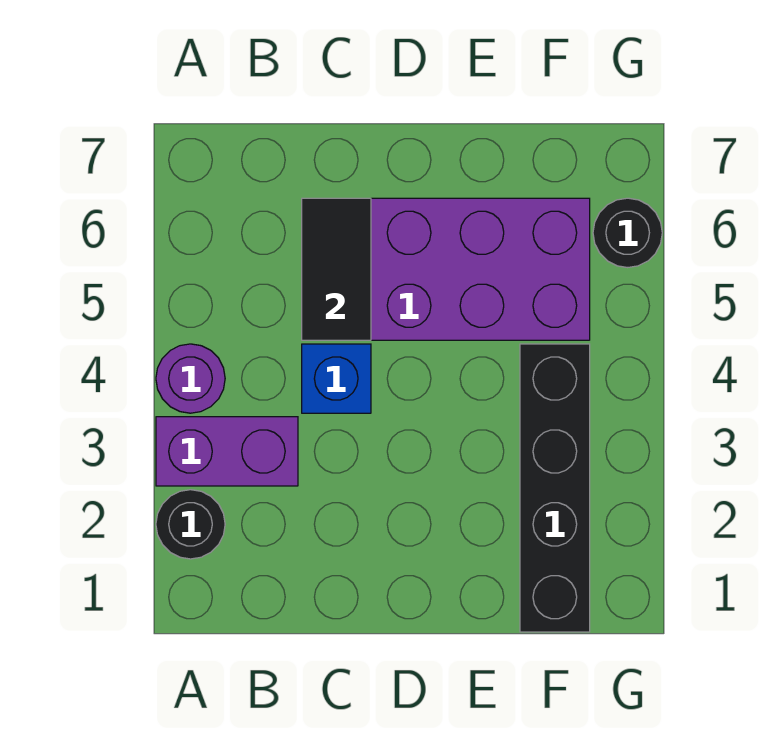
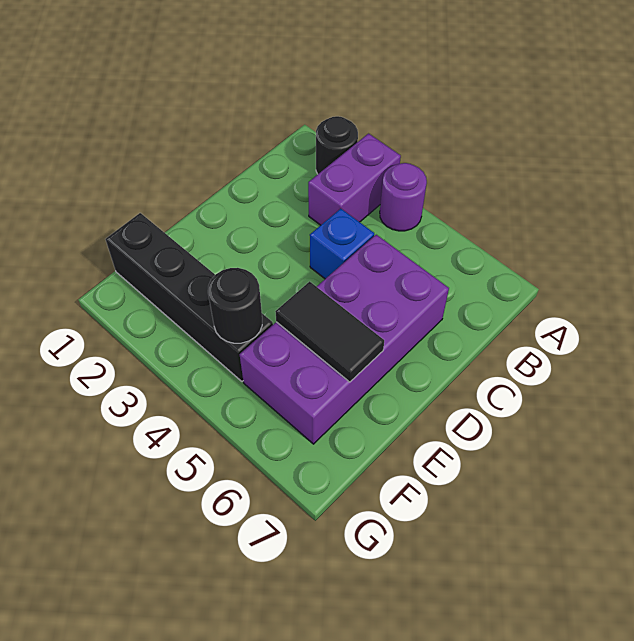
black 1x2 tile [302,198,371,340] -> black 1x2 tile moved to [275,281,384,382]
black 1x1 round brick [593,198,662,268] -> black 1x1 round brick moved to [208,268,262,343]

